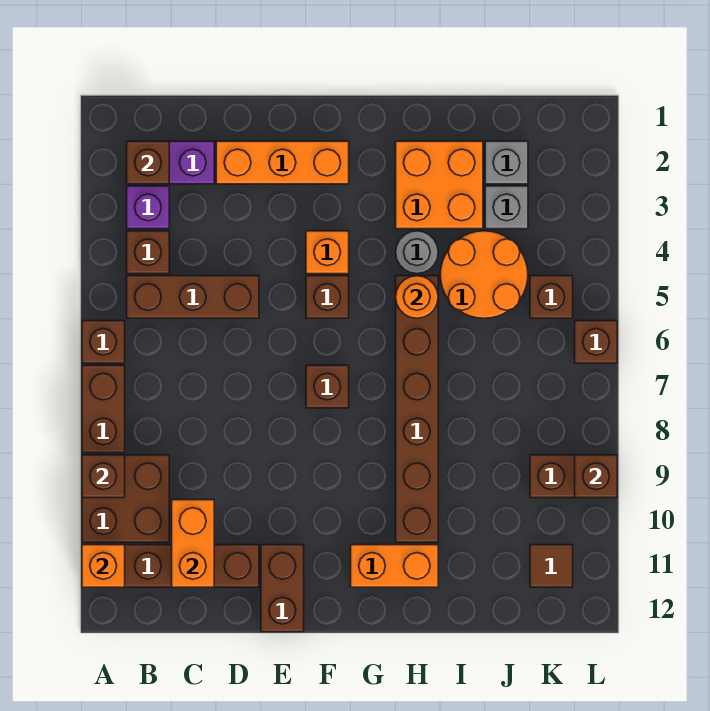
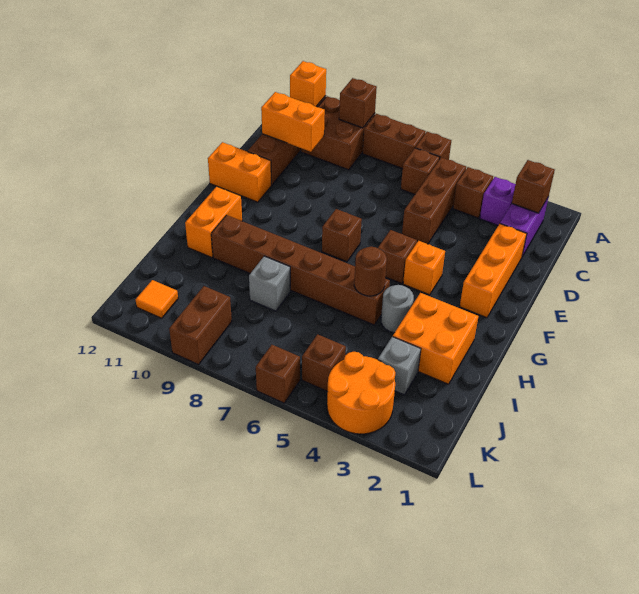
brown 1x2 brick [261,545,304,632] -> orange 1x2 brick [208,142,271,202]
orange 1x1 round brick [396,276,438,318] -> brown 1x1 round brick [354,247,387,296]
orange 2x2 round brick [440,231,528,318] -> orange 2x2 round brick moved to [327,352,395,434]
grey 1x1 brick [485,141,528,184] -> grey 1x1 brick moved to [249,256,291,311]
brown 1x1 tile [530,545,573,587] -> orange 1x1 tile [136,280,178,318]
brown 1x1 brick [575,455,617,498] -> brown 1x1 brick moved to [401,148,440,194]

